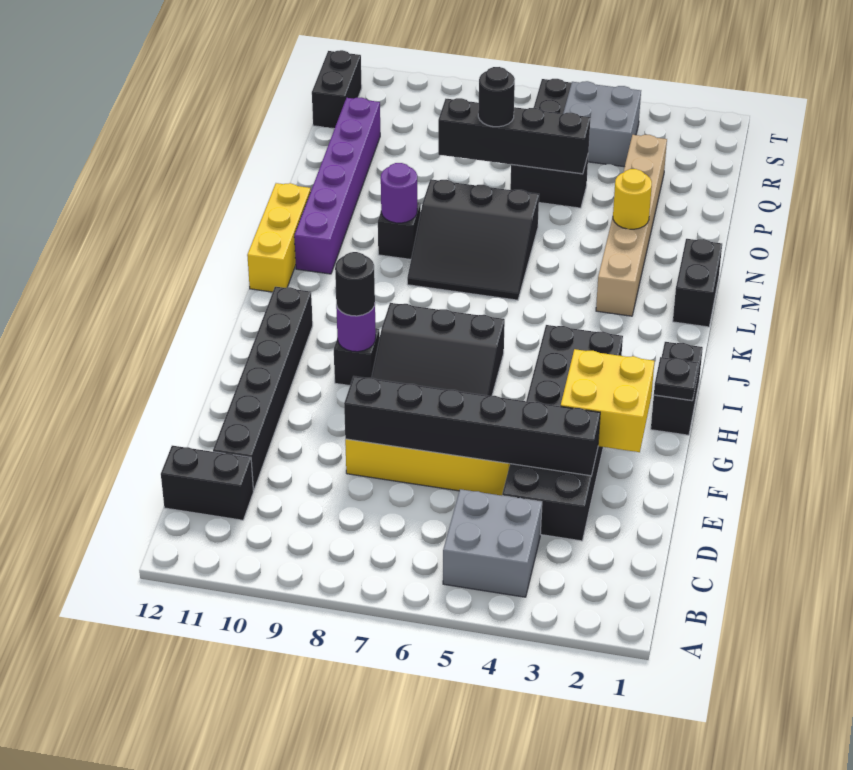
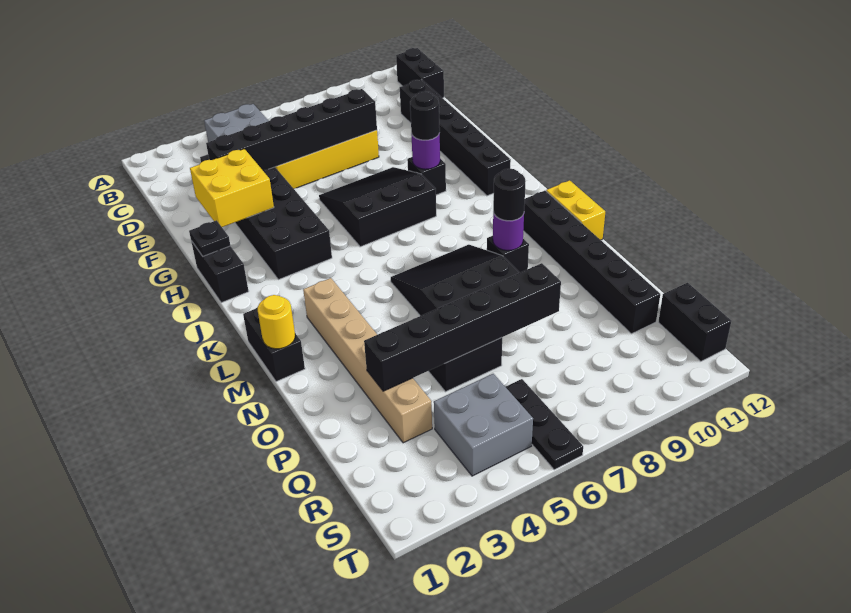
black 1x2 brick [161,446,254,520] -> black 1x2 brick turned to [396,48,444,98]
yellow 1x3 brick [247,183,311,292] -> yellow 1x2 brick [546,180,605,240]
purple 1x6 brick [294,98,380,274] -> black 1x6 brick [523,191,660,334]
yellow 1x1 round brick [613,169,652,229] -> yellow 1x1 round brick moved to [258,295,295,349]
black 1x4 brick [438,98,591,174] -> black 1x6 brick [364,263,561,391]
black 1x1 round brick [478,67,515,127] -> black 1x1 round brick moved to [493,169,525,221]

